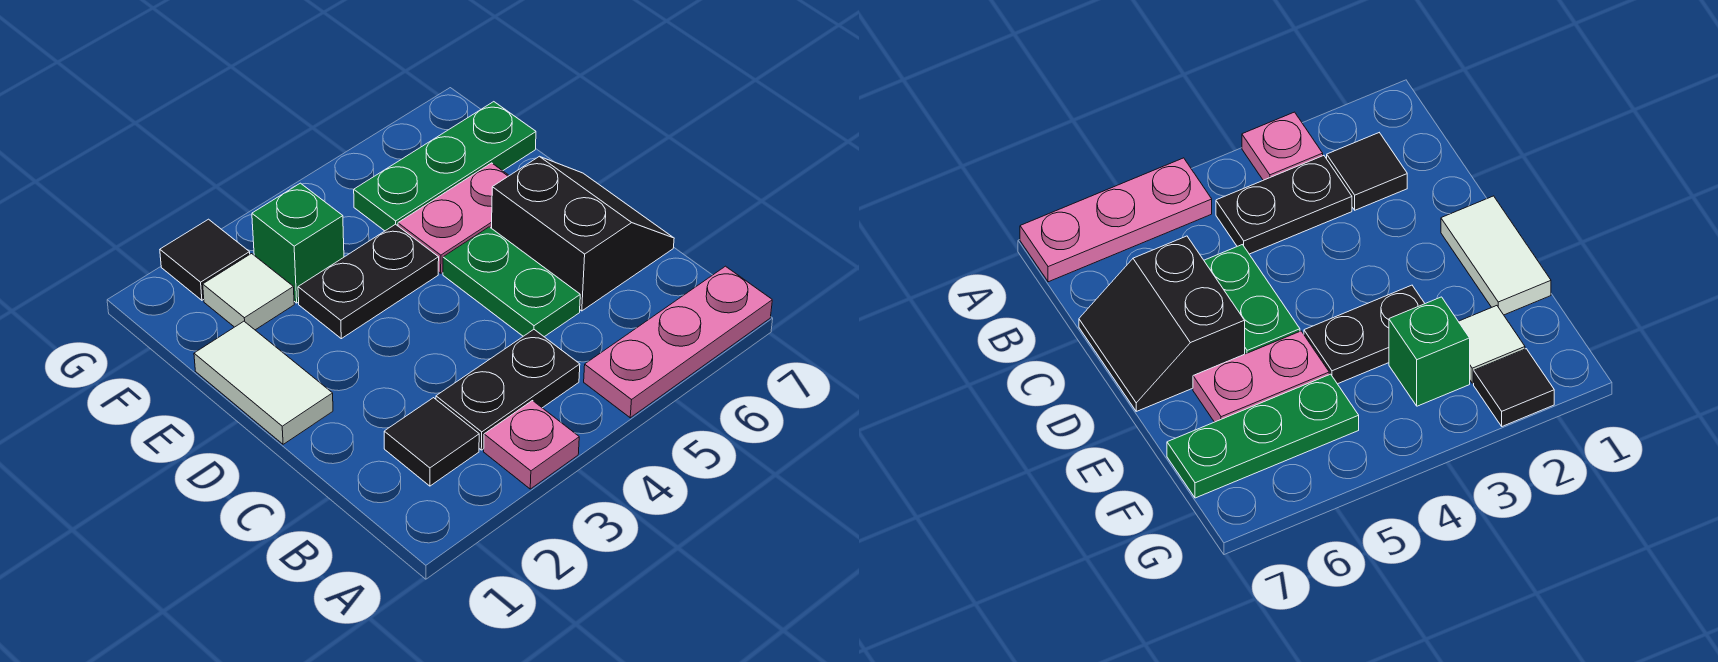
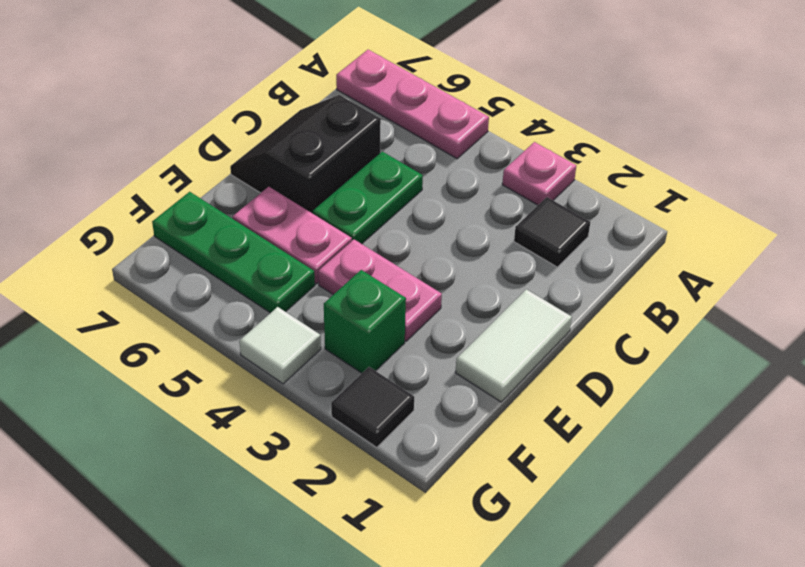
black 1x2 plate [436,330,580,450] -> none
black 1x2 plate [298,224,439,339] -> pink 1x2 plate [318,240,442,341]
white 1x1 tile [203,254,294,330] -> white 1x1 tile moved to [239,307,321,384]

